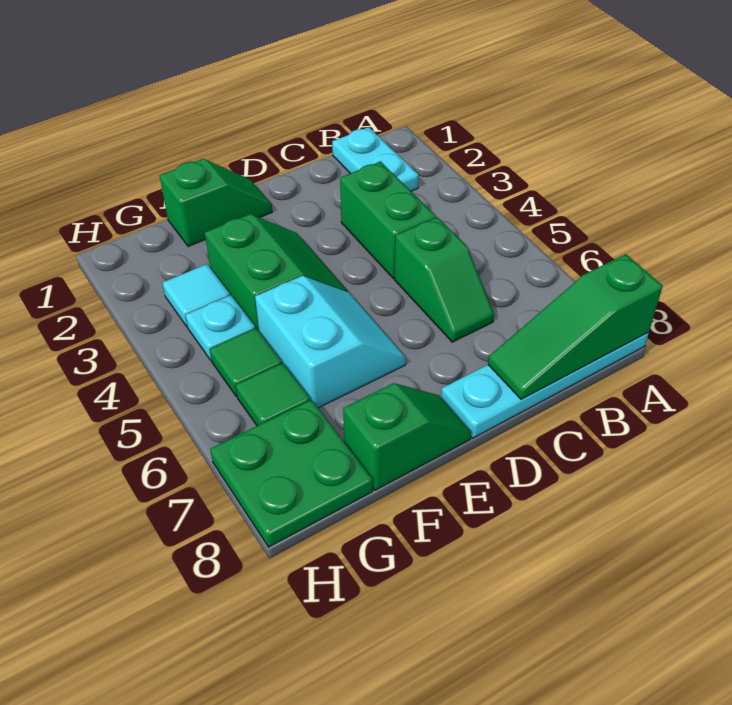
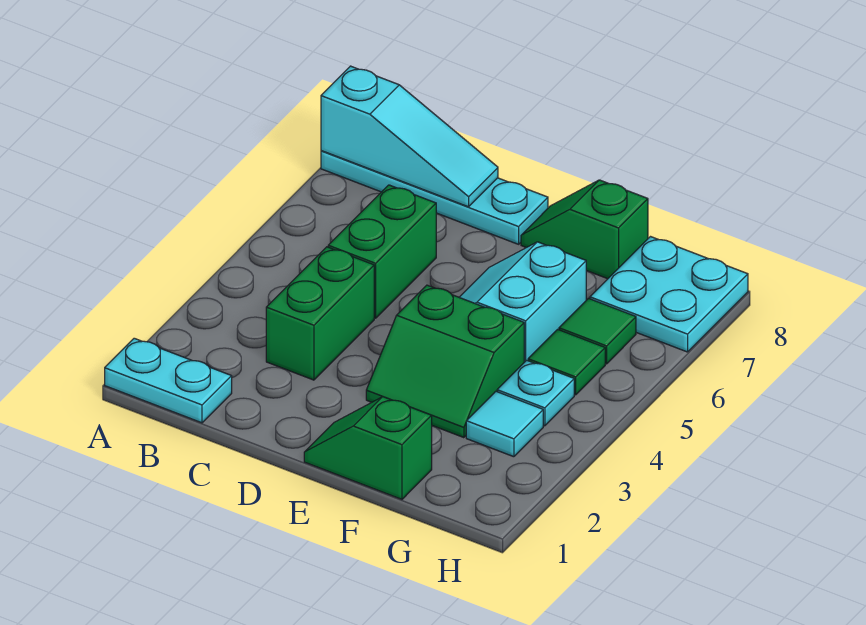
green 1x3 slope [488,254,663,400] -> cyan 1x3 slope [321,66,498,207]
cyan 1x2 plate [332,127,418,191] -> cyan 1x2 plate turned to [105,338,232,423]
green 1x2 slope [395,217,494,342] -> green 1x2 brick [328,185,436,318]
green 2x2 slope [205,214,348,331] -> green 2x2 slope turned to [366,285,524,438]
green 2x2 plate [210,400,372,547] -> cyan 2x2 plate [590,237,748,352]

